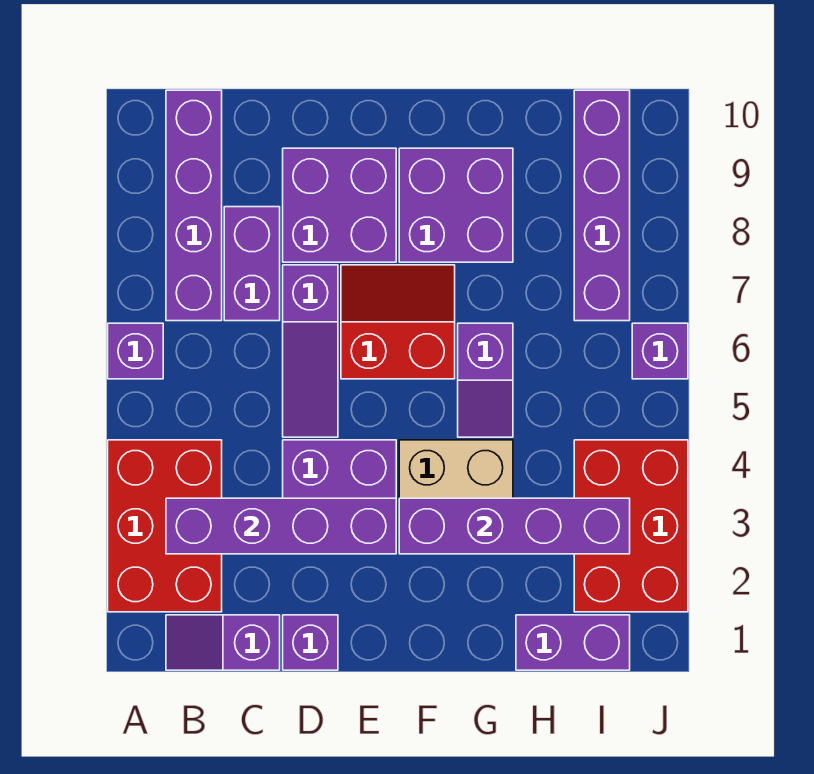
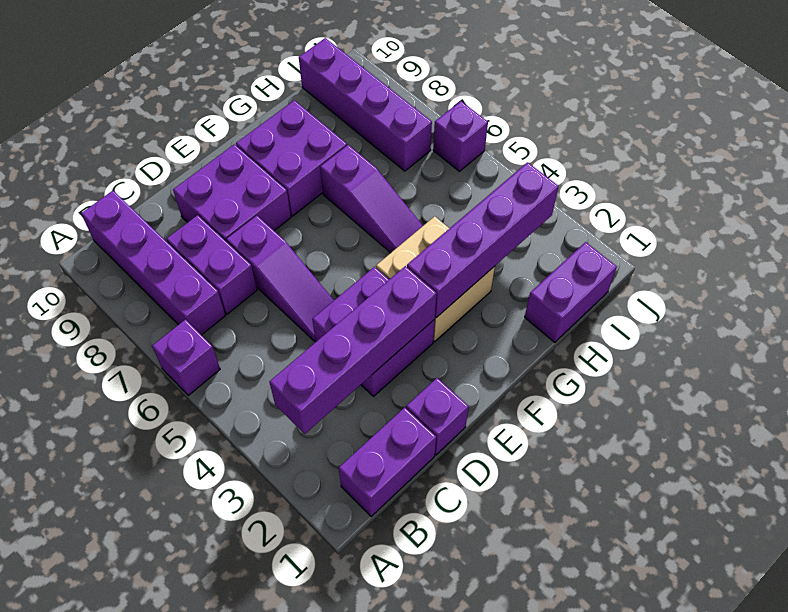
red 2x3 brick [108,440,222,612] -> none
purple 1x2 slope [166,615,280,670] -> purple 1x2 brick [339,407,436,516]
red 2x2 slope [341,265,455,379] -> none
purple 1x2 slope [458,323,513,437] -> purple 1x3 slope [320,145,423,253]
red 2x3 brick [574,440,688,612] -> none

